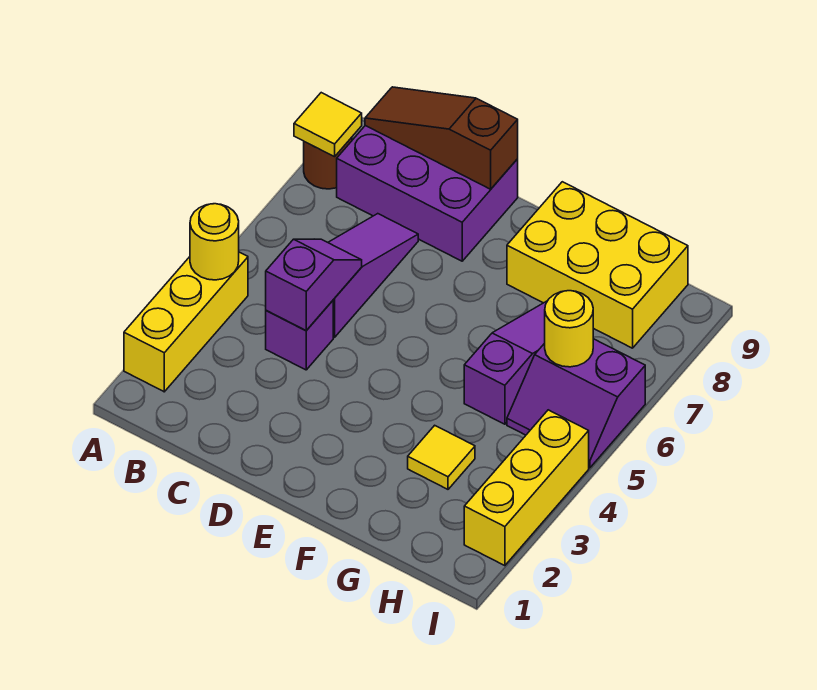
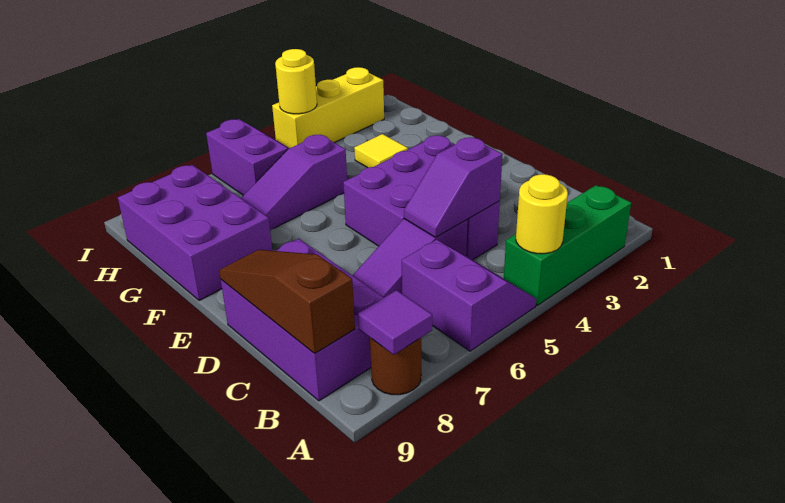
yellow 1x3 brick [124,252,248,392] -> green 1x3 brick [504,185,631,305]
none -> purple 2x2 slope [402,240,536,351]
yellow 1x1 tile [294,93,362,157] -> purple 1x1 tile [358,290,432,355]
brown 1x3 slope [365,87,518,189] -> brown 1x3 slope turned to [219,250,355,353]
none -> purple 2x3 brick [343,136,455,246]
yellow 2x3 brick [507,182,688,348] -> purple 2x3 brick [118,165,272,301]
yellow 1x1 round brick [545,291,593,367] -> yellow 1x1 round brick moved to [275,49,317,114]

